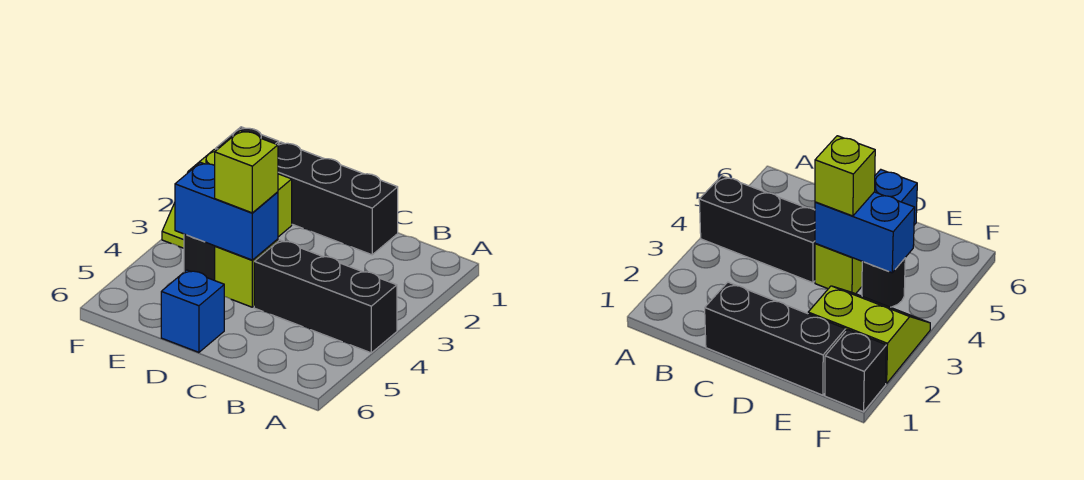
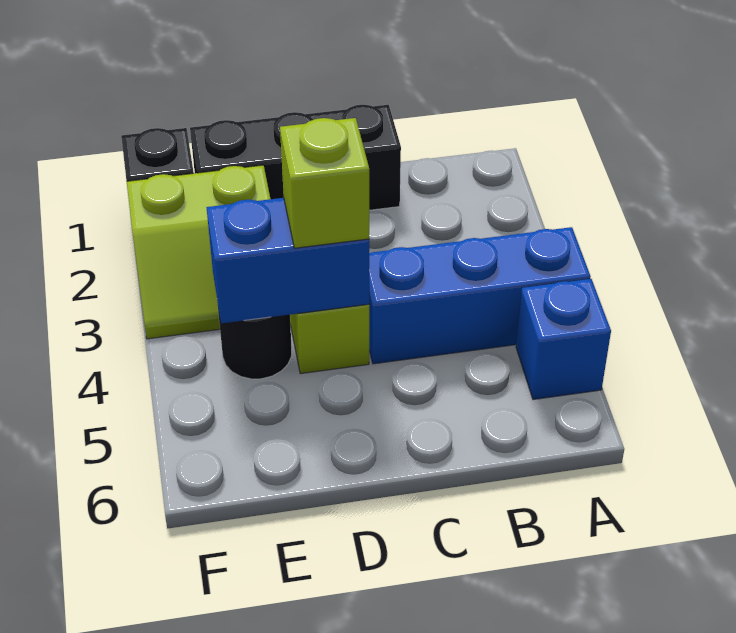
black 1x3 brick [254,240,397,353] -> blue 1x3 brick [369,227,591,364]
blue 1x1 brick [161,270,224,352] -> blue 1x1 brick moved to [516,279,611,400]

